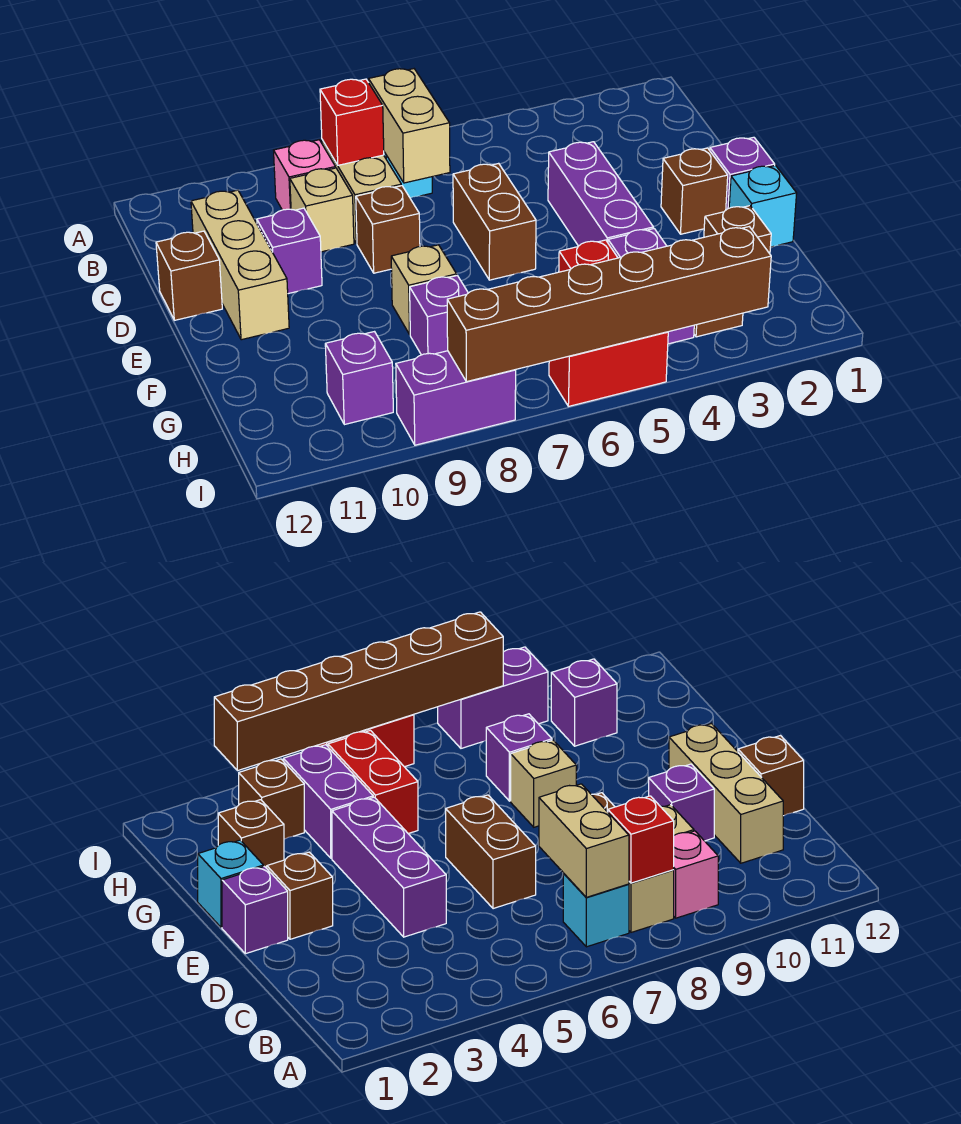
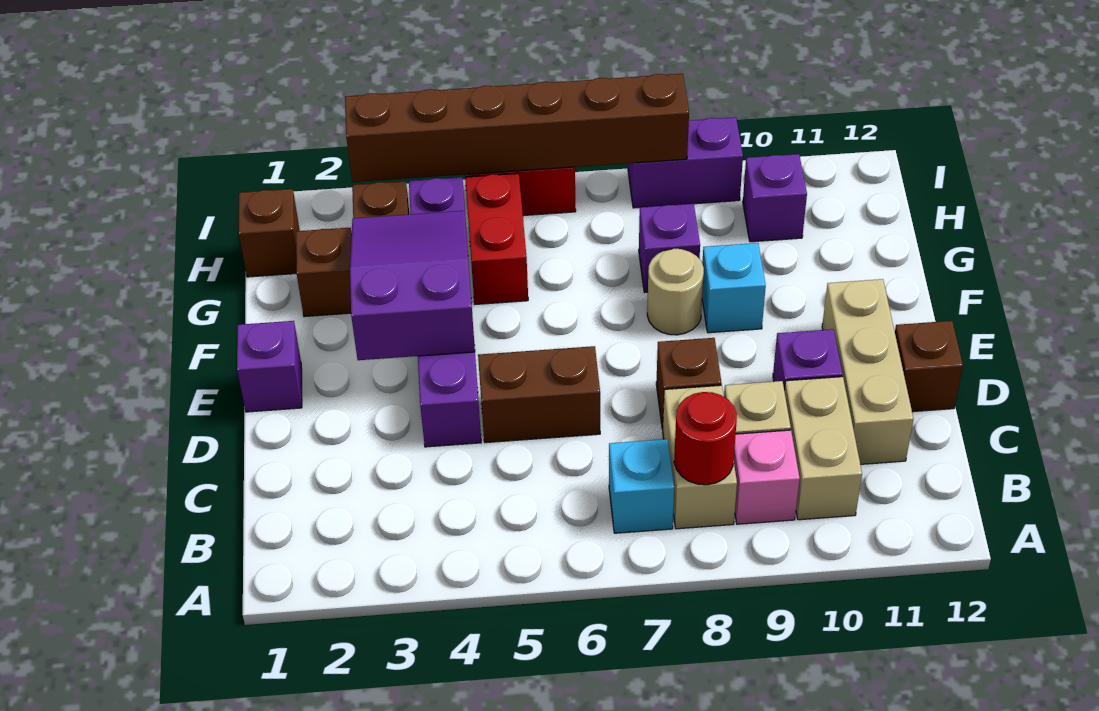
tan 1x2 brick [369,69,450,183] -> tan 1x2 brick moved to [784,377,862,520]
red 1x1 brick [320,79,384,165] -> red 1x1 round brick [674,392,737,485]
brown 1x2 brick [453,163,536,280] -> brown 1x2 brick turned to [478,346,600,443]
brown 1x1 brick [661,148,728,234] -> brown 1x1 brick moved to [239,189,300,277]
none -> purple 2x3 slope [350,211,475,360]
cyan 1x1 brick [729,166,797,247] -> cyan 1x1 brick moved to [702,243,766,333]
tan 1x1 brick [391,245,457,334] -> tan 1x1 round brick [647,249,704,335]

